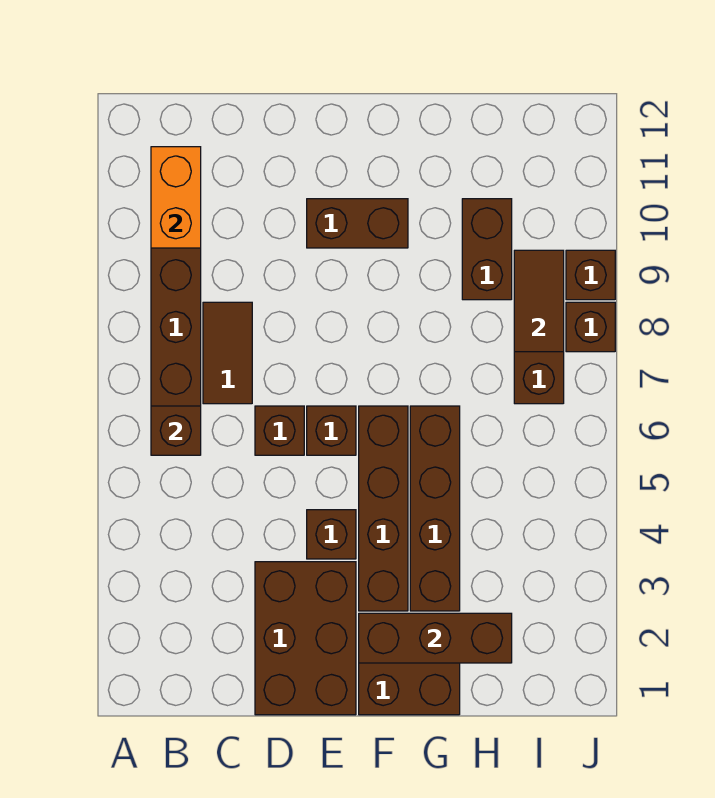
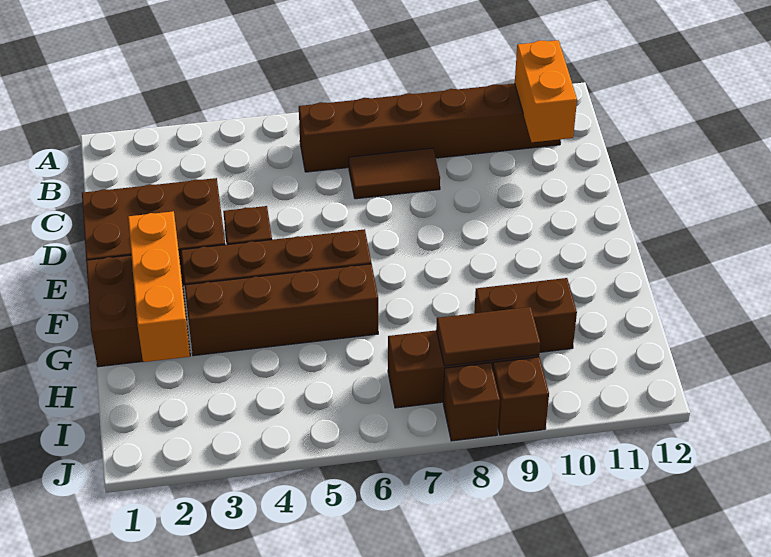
brown 1x1 brick [151,406,201,455] -> none
orange 1x2 brick [151,147,201,248] -> orange 1x2 brick turned to [515,40,577,142]
brown 1x1 brick [255,406,304,455] -> none
brown 1x1 brick [307,406,356,455] -> none
brown 1x2 brick [307,199,408,248] -> none
brown 1x3 brick [359,613,512,663] -> orange 1x3 brick [128,211,190,362]

